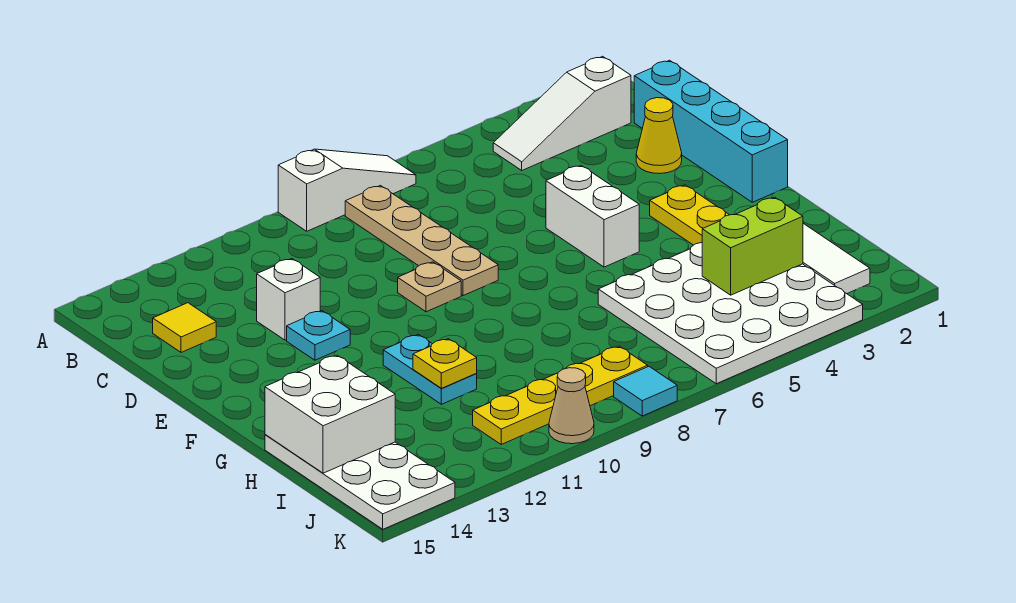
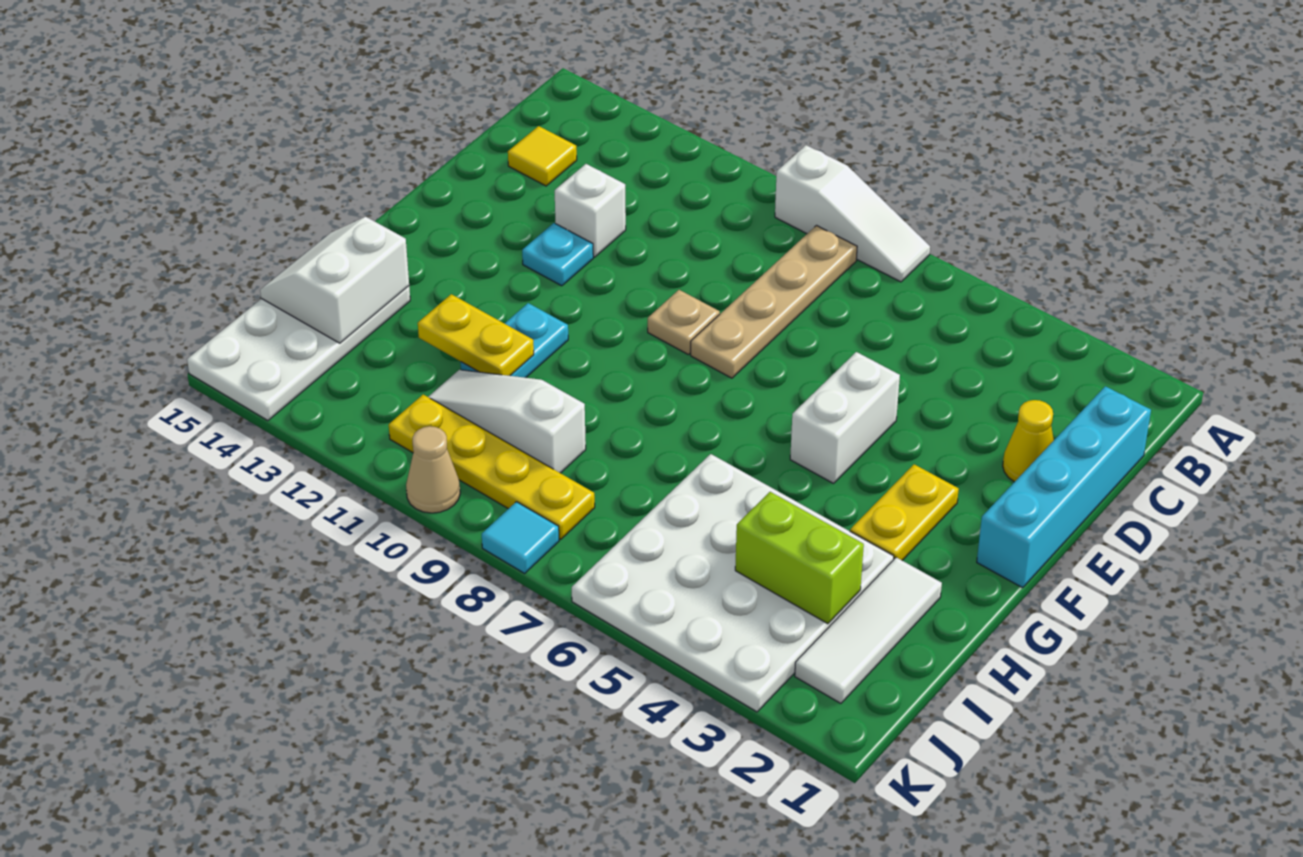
white 1x3 slope [493,56,631,170] -> white 1x3 slope moved to [428,370,586,473]
yellow 1x1 plate [413,339,477,388] -> yellow 1x2 plate [418,294,534,376]
white 2x2 brick [265,355,395,473] -> white 2x2 slope [260,217,409,343]

